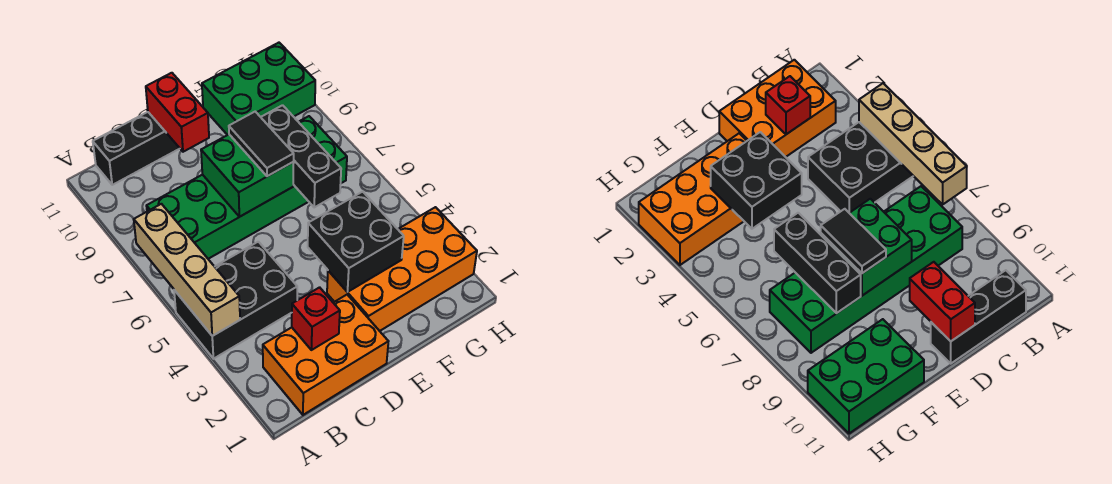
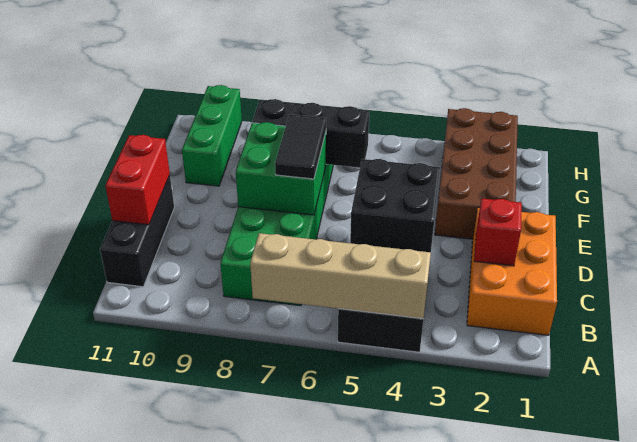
red 1x2 brick [146,73,209,152] -> red 1x2 brick turned to [105,135,170,225]
orange 2x4 brick [327,207,477,331] -> brown 2x4 brick [435,108,518,239]
black 2x2 brick [308,192,404,292] -> black 2x2 brick moved to [350,159,440,252]
black 1x2 tile [229,112,294,176] -> black 1x2 tile turned to [275,114,326,179]
green 2x3 brick [202,43,315,135] -> green 1x3 brick [182,85,242,186]

